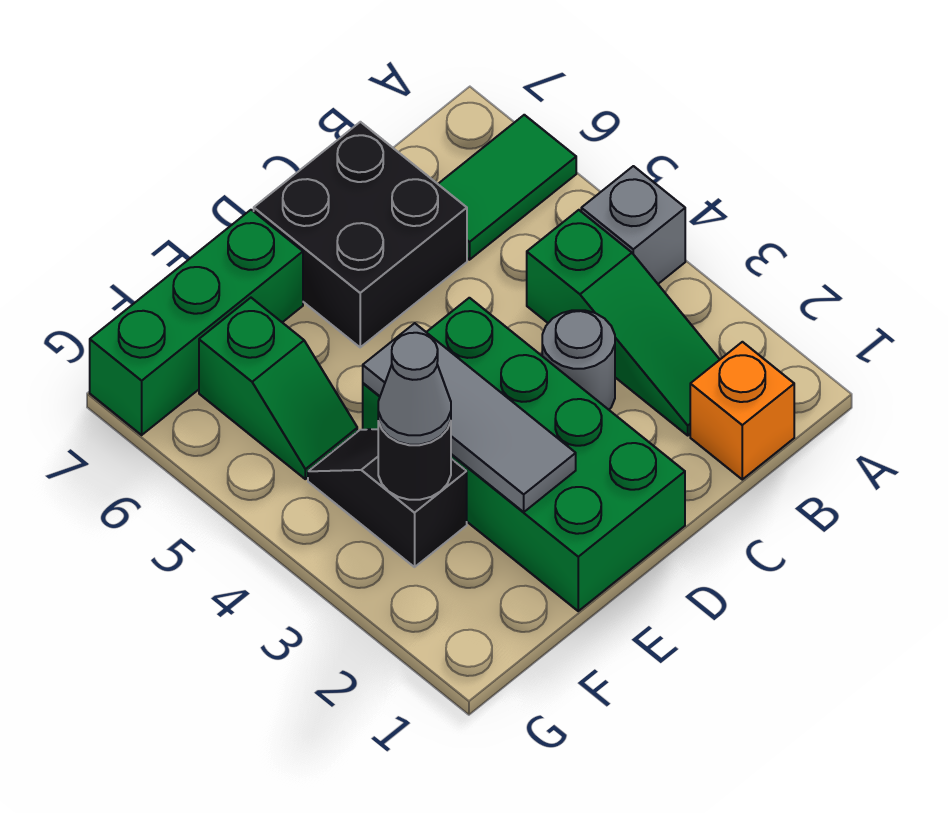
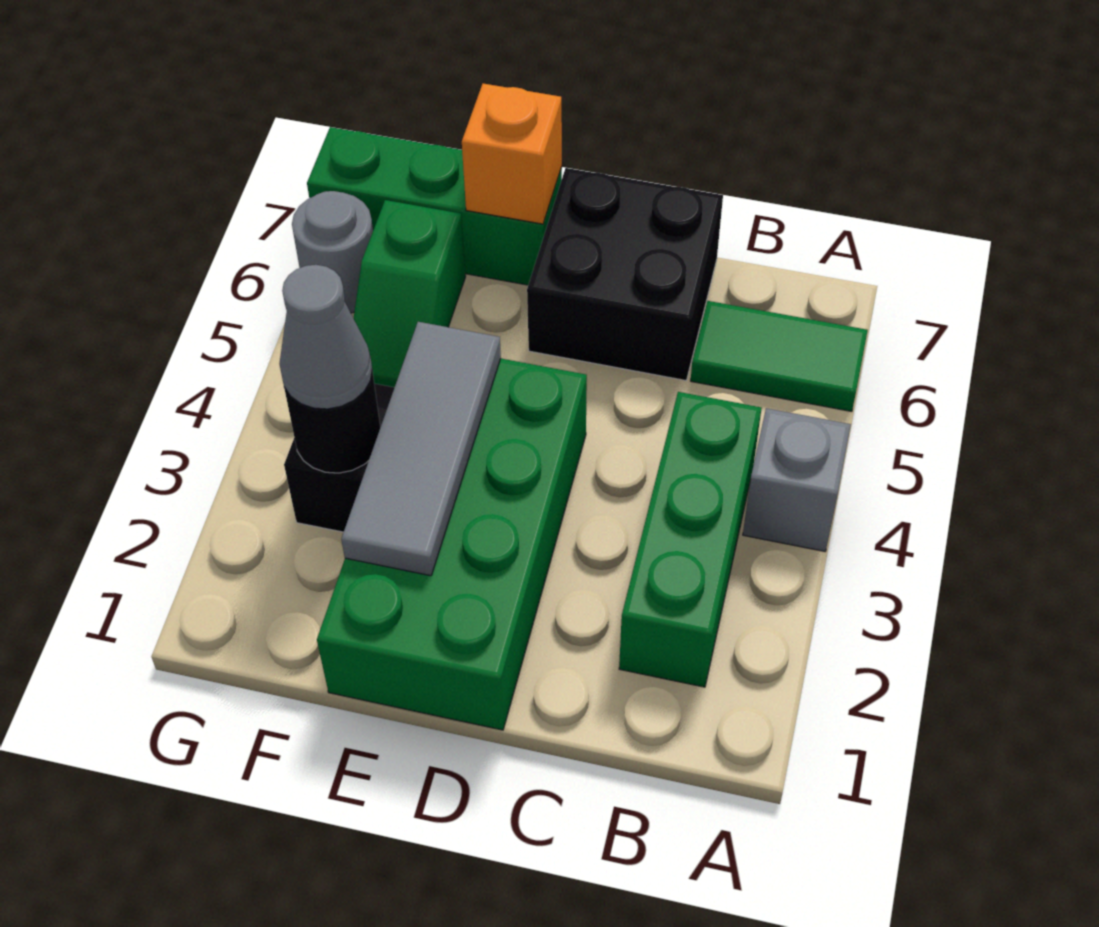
orange 1x1 brick [690,342,794,479] -> orange 1x1 brick moved to [462,84,562,224]
green 1x3 slope [527,210,720,435] -> green 1x3 brick [619,392,762,687]
grey 1x1 round brick [542,310,615,410] -> grey 1x1 round brick moved to [292,191,373,313]

